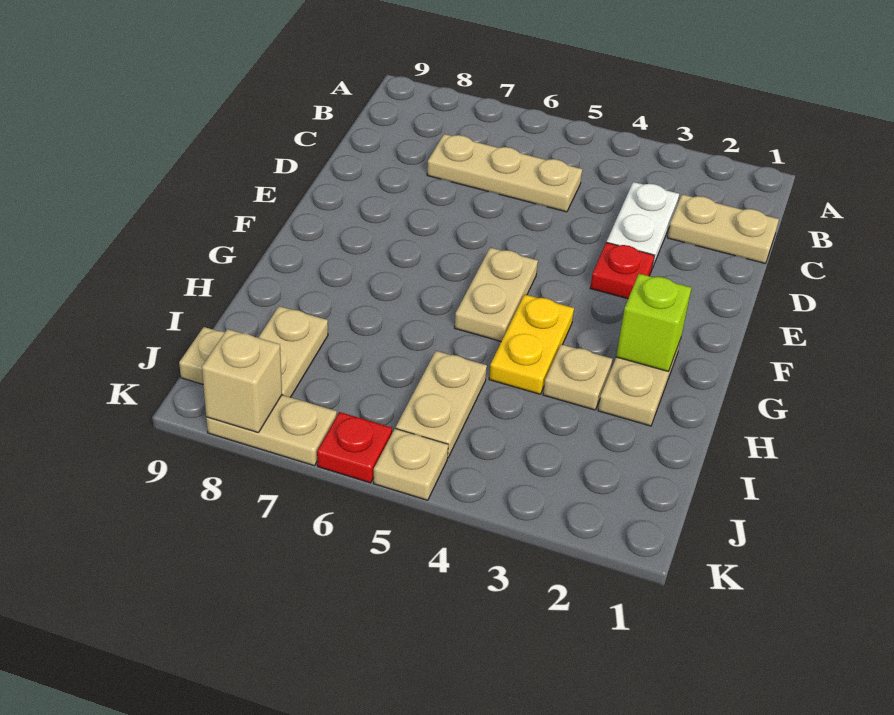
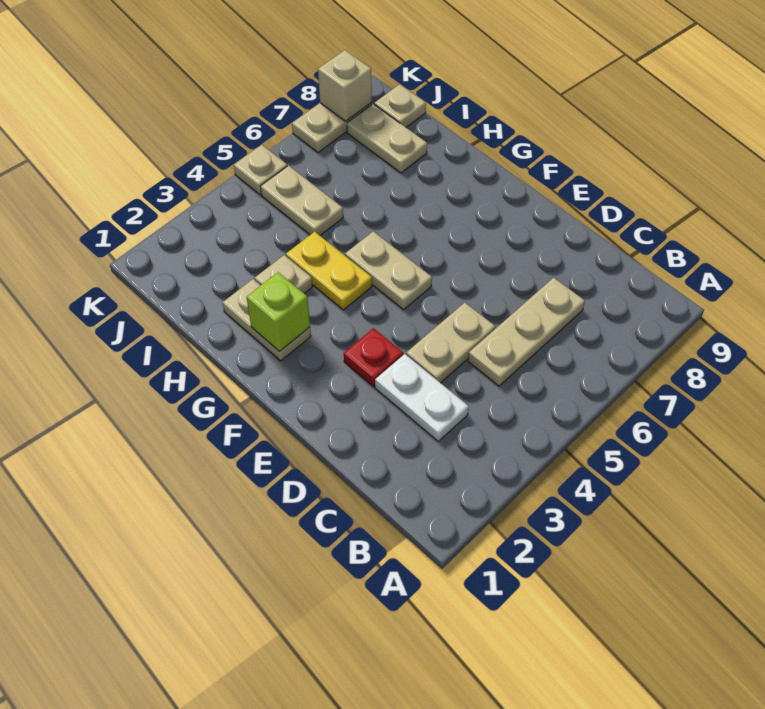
tan 1x2 plate [667,194,779,263] -> tan 1x2 plate moved to [406,303,495,383]
red 1x1 plate [317,412,392,483] -> none

